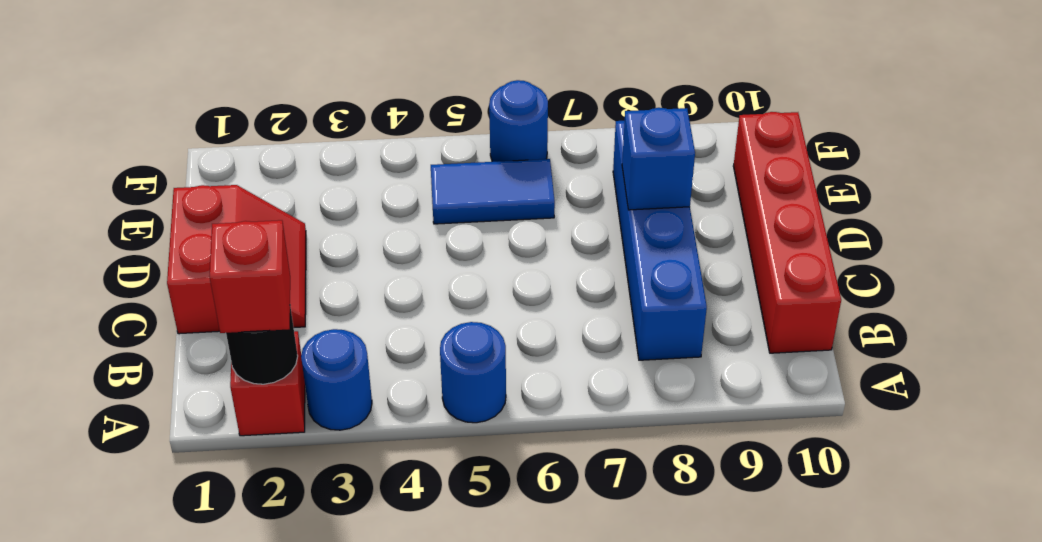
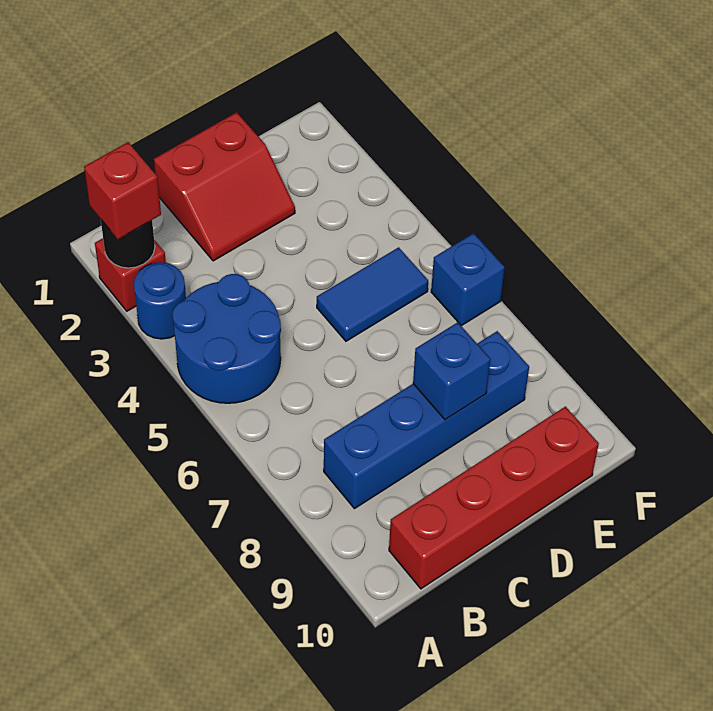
blue 1x1 round brick [440,322,506,423] -> blue 2x2 round brick [173,274,281,403]
blue 1x2 tile [431,159,555,224] -> blue 1x2 tile turned to [317,247,428,341]
blue 1x1 round brick [489,80,548,162] -> blue 1x1 brick [431,233,505,326]

